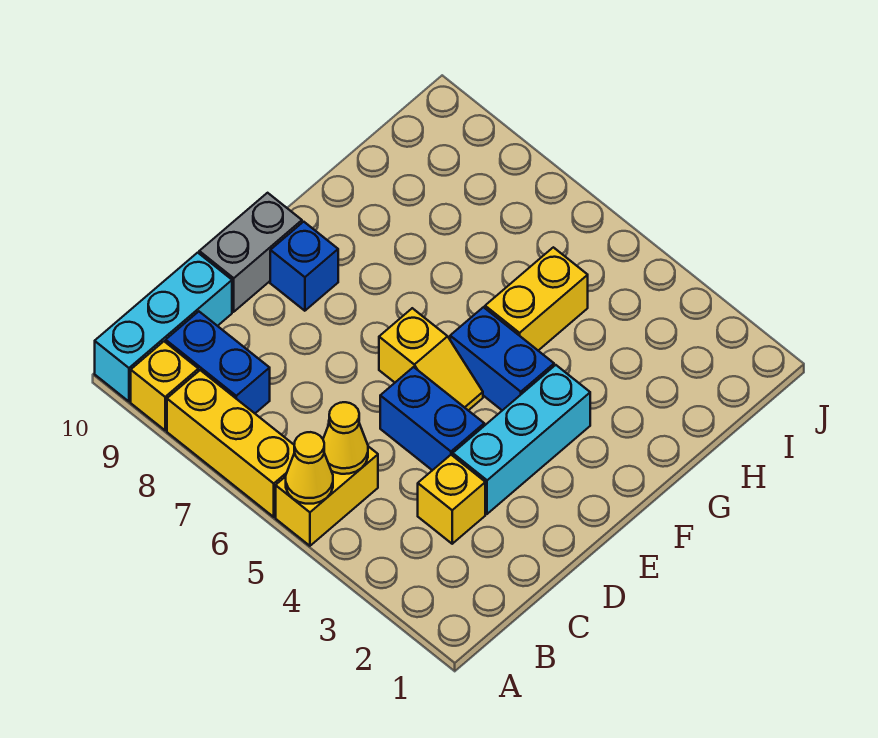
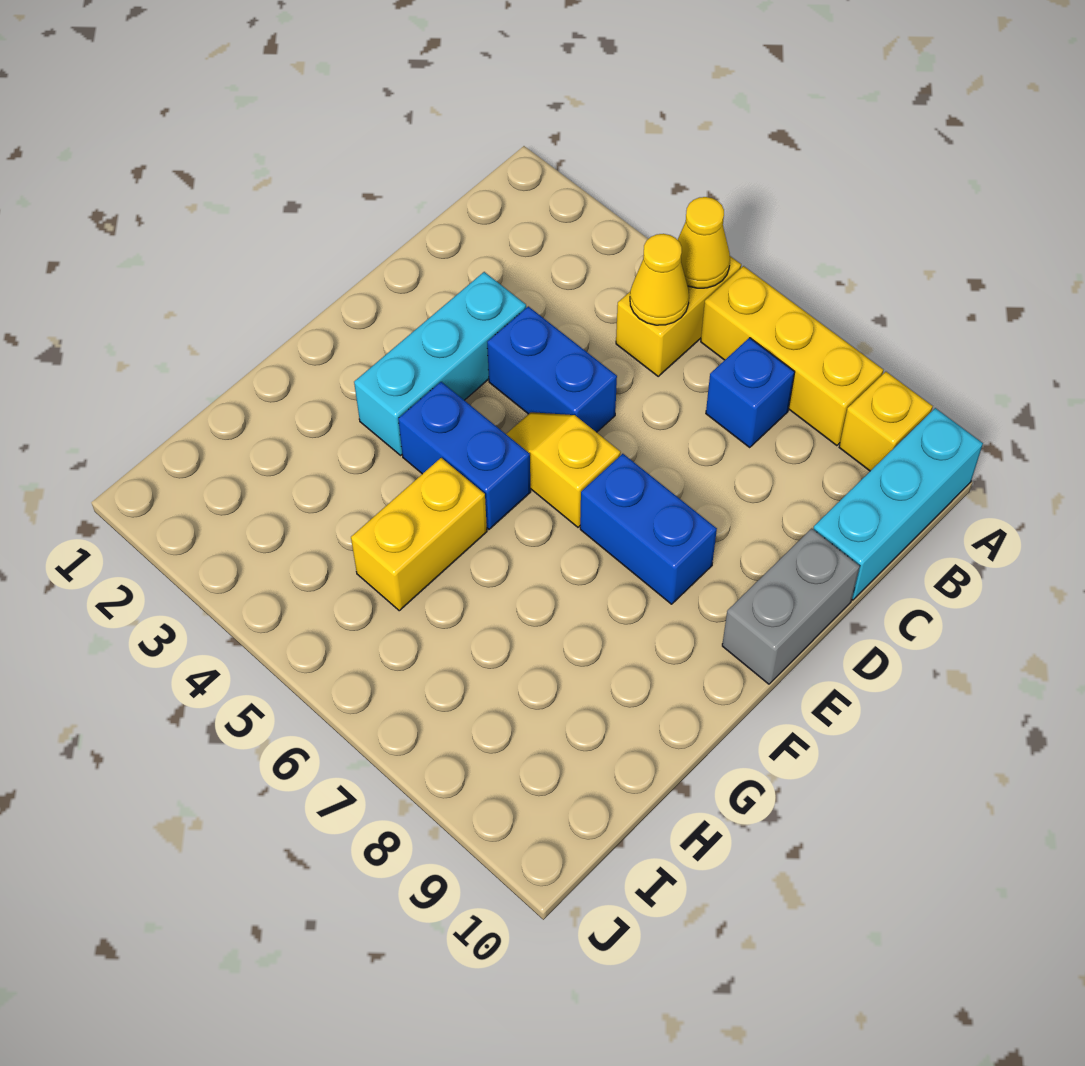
blue 1x2 brick [166,312,270,413] -> blue 1x2 brick moved to [580,454,717,604]
yellow 1x1 brick [418,455,485,544] -> none
blue 1x1 brick [270,222,338,311] -> blue 1x1 brick moved to [706,338,795,447]

